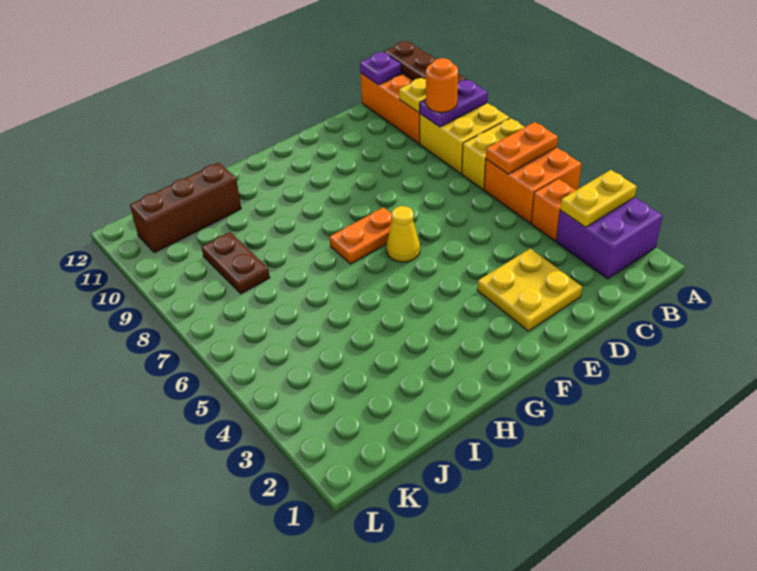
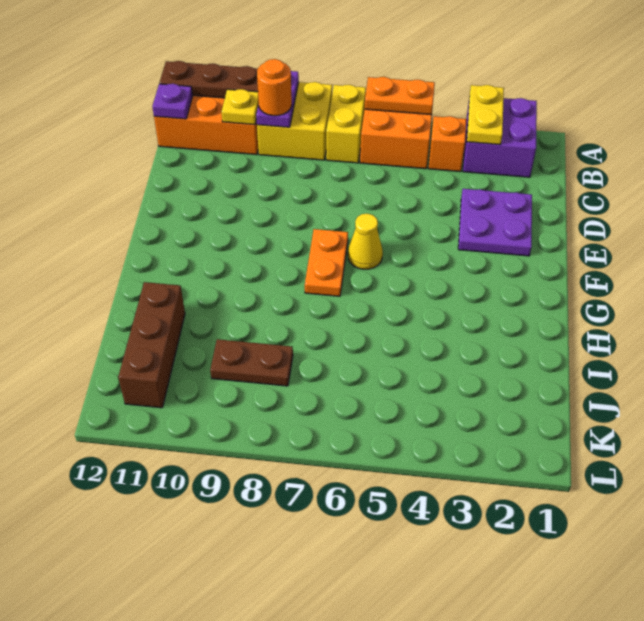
orange 1x2 plate [486,122,558,174] -> orange 1x2 plate turned to [365,77,435,115]
yellow 2x2 plate [477,248,582,331] -> purple 2x2 plate [458,189,532,256]

